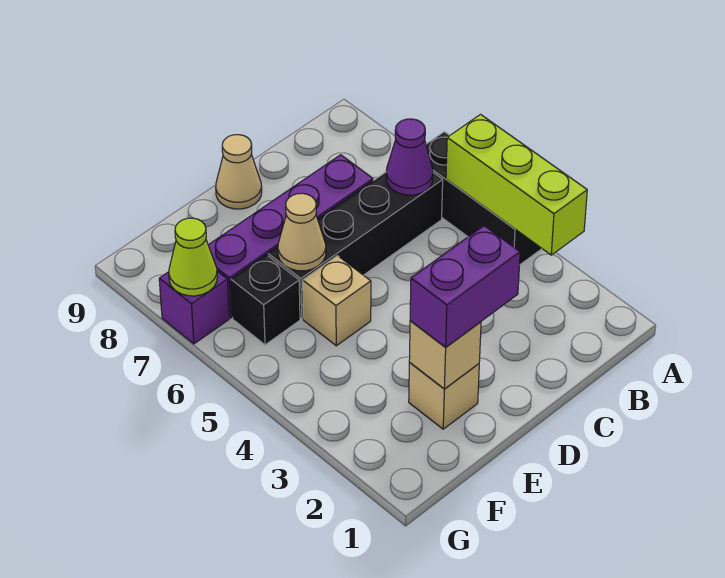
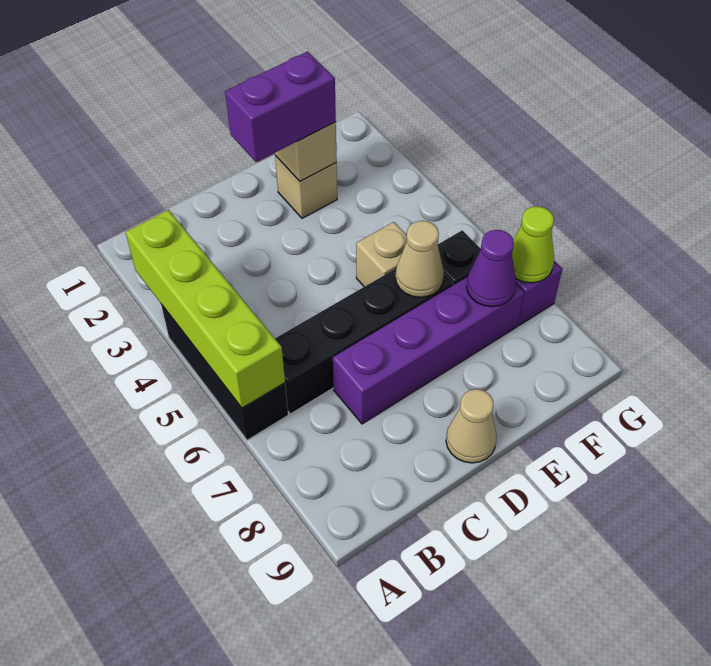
lime 1x3 brick [446,114,587,255] -> lime 1x4 brick [126,210,285,408]
purple 1x1 cone [386,119,433,195] -> purple 1x1 cone moved to [466,230,516,307]

